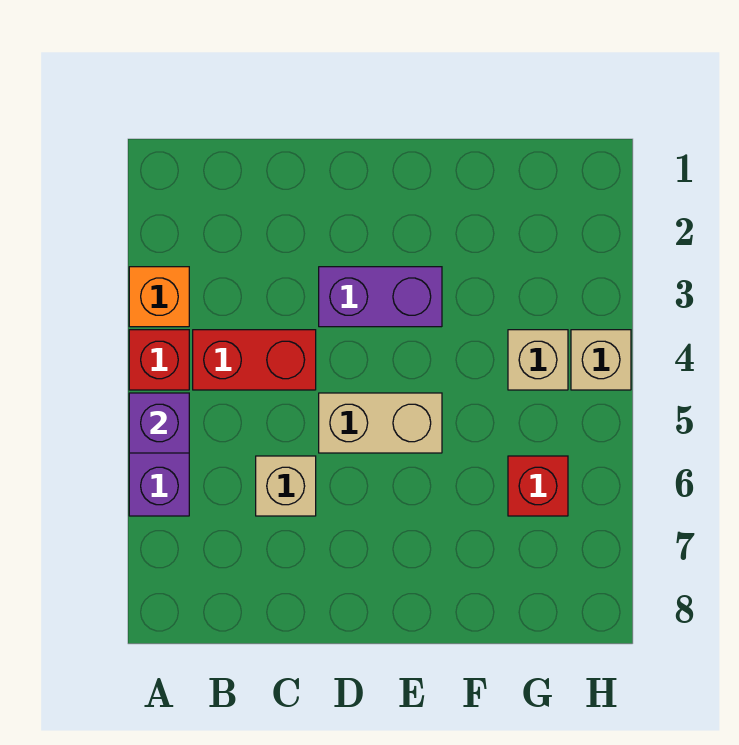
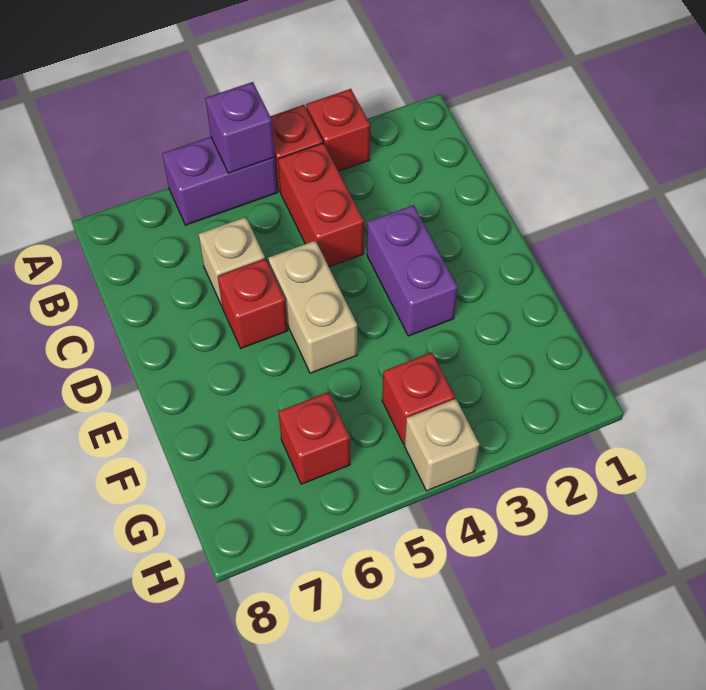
orange 1x1 brick [129,267,189,327] -> red 1x1 brick [306,89,370,171]
none -> red 1x1 brick [218,259,288,348]
tan 1x1 brick [508,330,568,390] -> red 1x1 brick [382,353,455,444]

